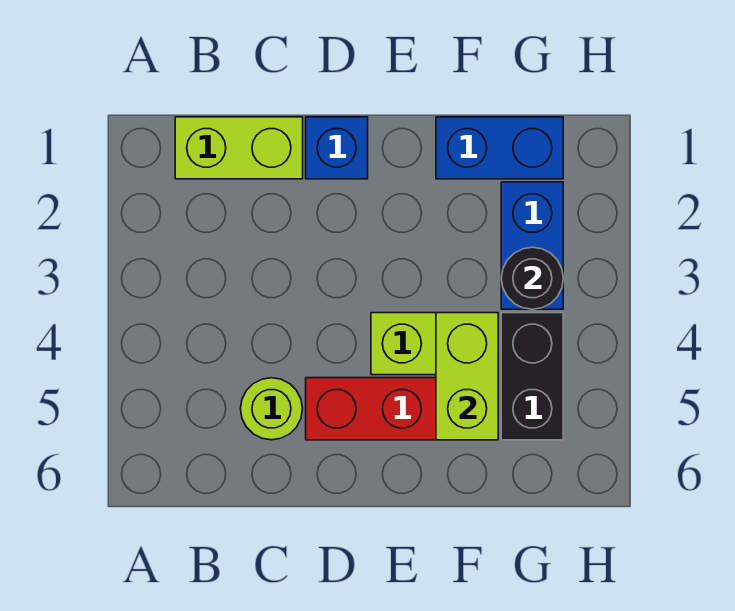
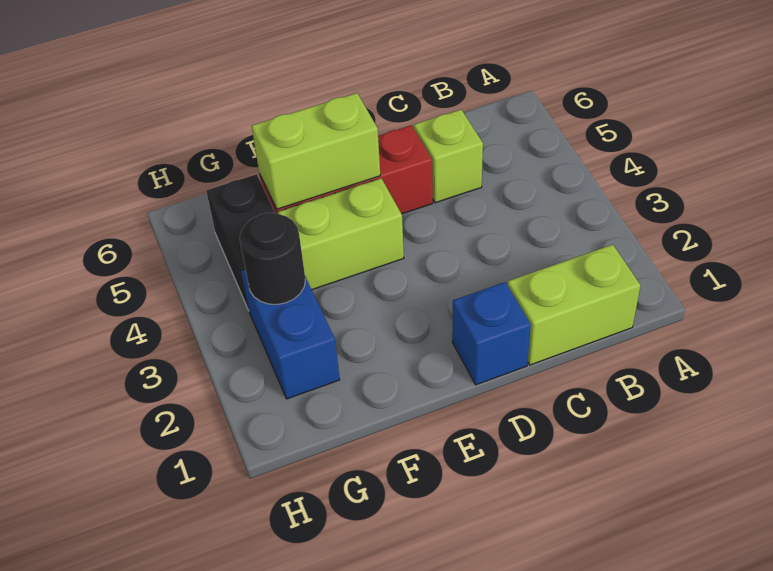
lime 1x1 round brick [241,378,303,440] -> lime 1x1 brick [414,110,483,203]
blue 1x2 brick [436,117,563,179] -> none
lime 1x2 brick [436,313,498,440] -> lime 1x2 brick turned to [252,93,380,209]

